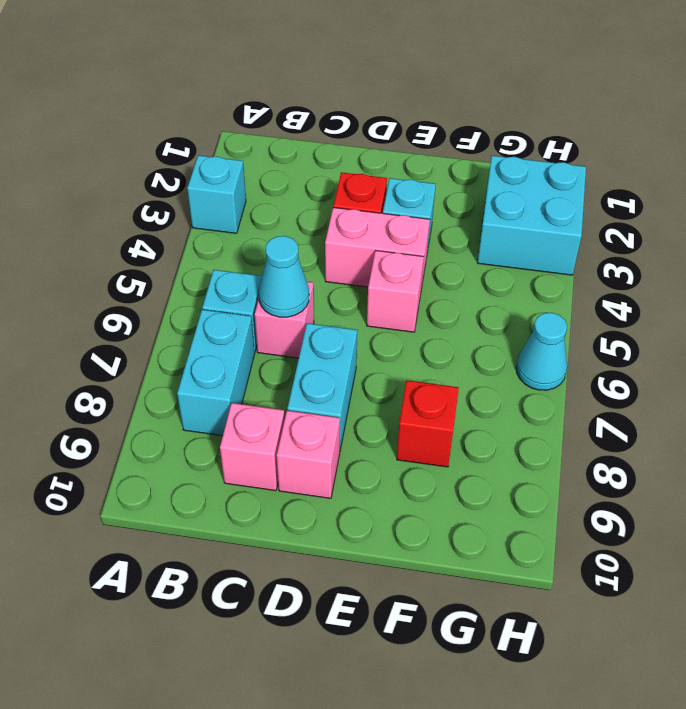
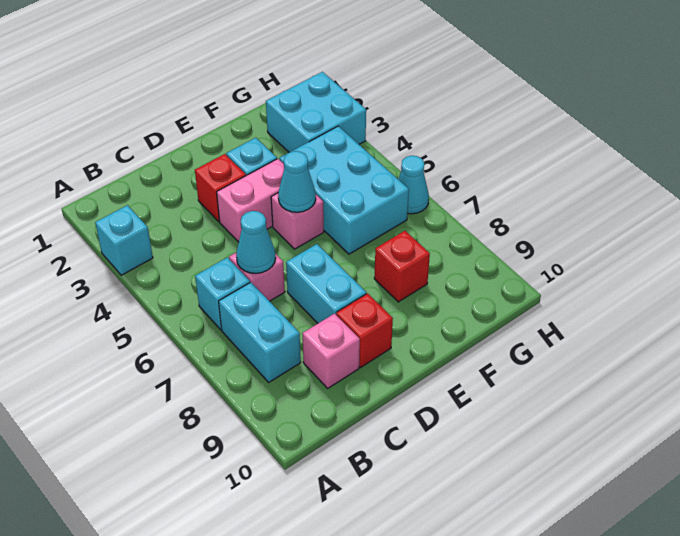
pink 1x1 brick [277,411,340,498] -> red 1x1 brick [336,293,393,367]
none -> cyan 1x1 cone [278,151,316,212]
none -> cyan 2x3 brick [280,126,409,254]

